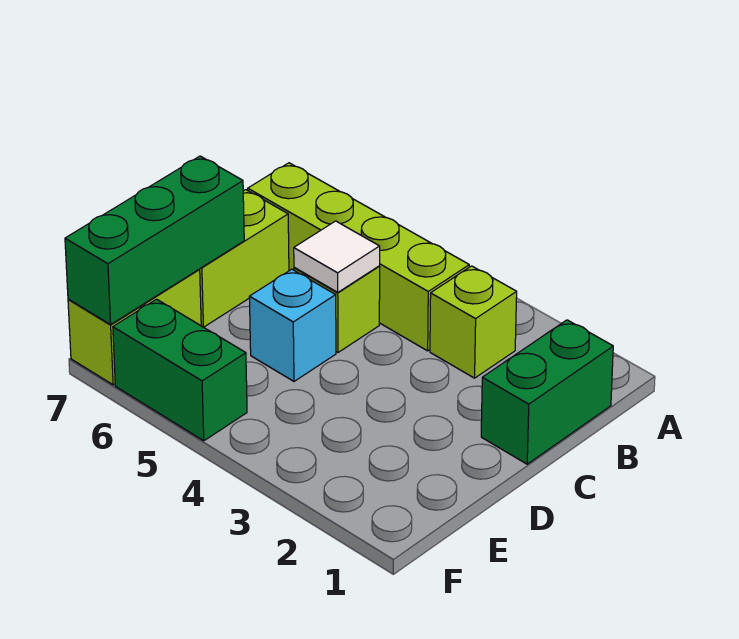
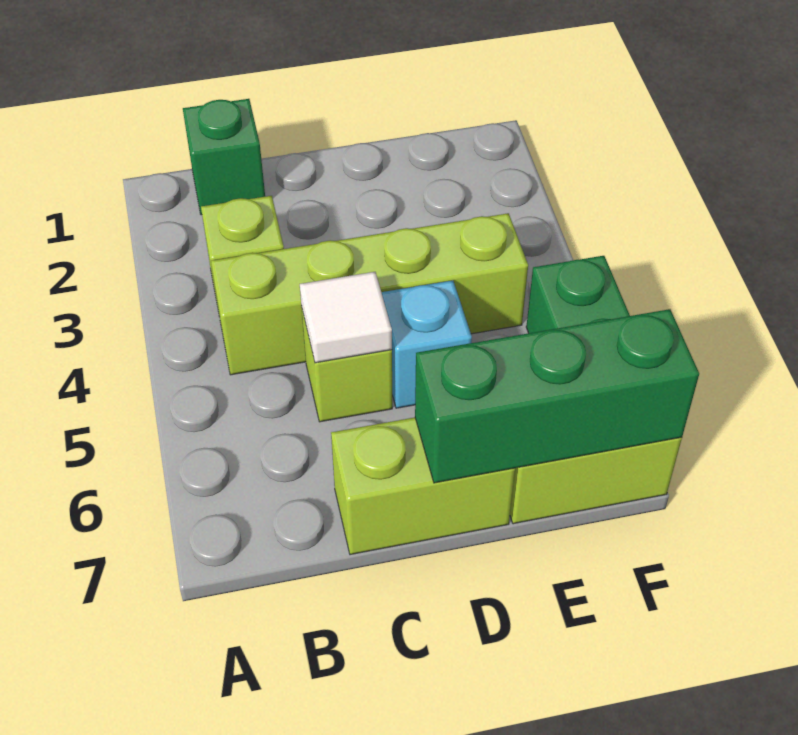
green 1x2 brick [481,320,613,464] -> green 1x1 brick [183,99,265,215]
lime 1x4 brick [248,163,469,351] -> lime 1x4 brick turned to [211,213,528,375]

